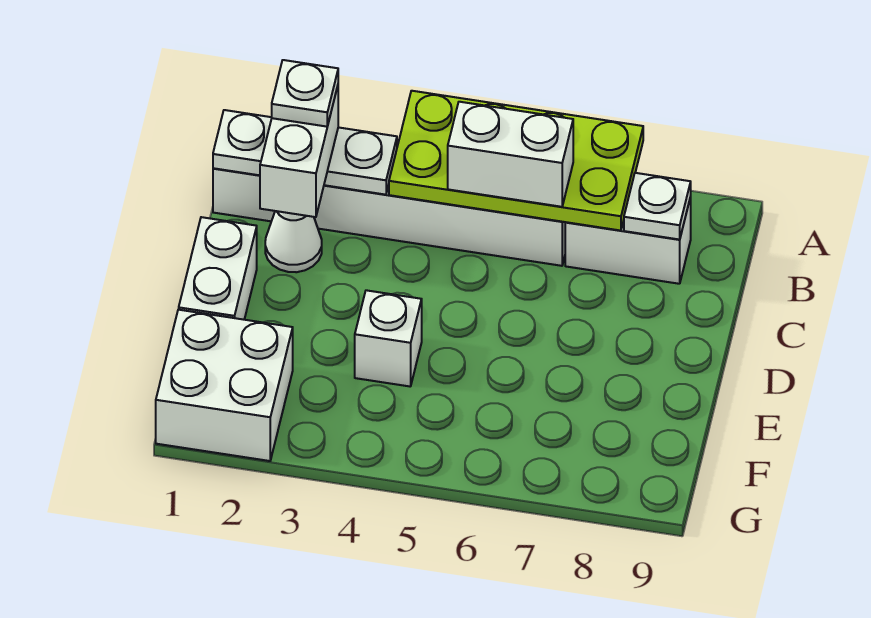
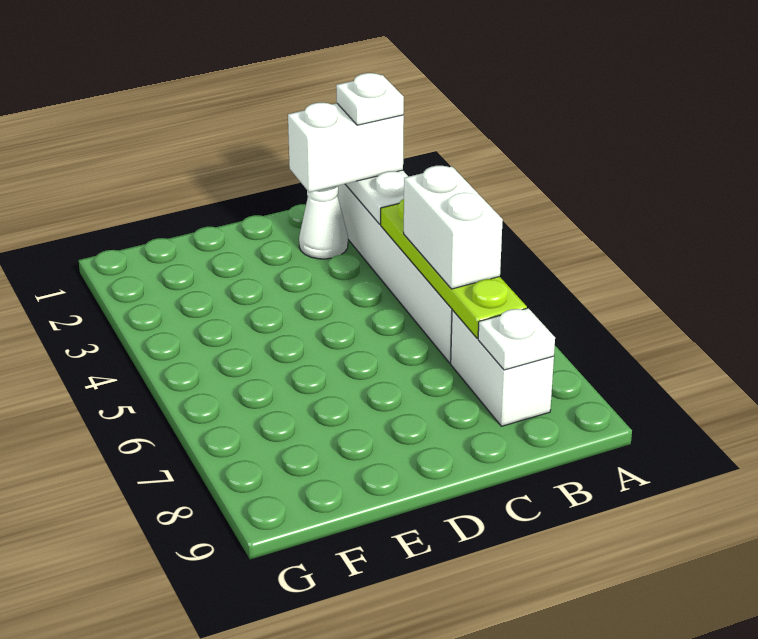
lime 2x4 plate [389,91,643,231] -> lime 1x4 plate [381,199,527,338]
white 1x2 brick [179,217,257,320] -> none
white 1x1 brick [355,290,422,386] -> none
white 2x2 brick [156,310,293,461] -> none

